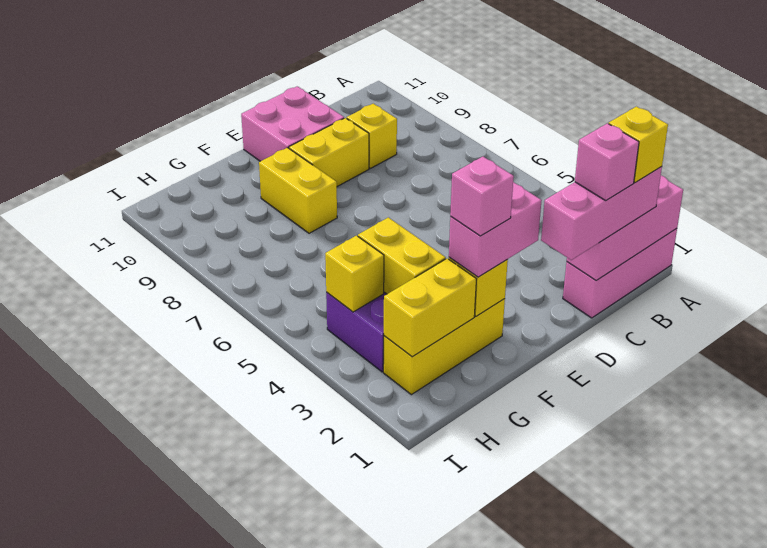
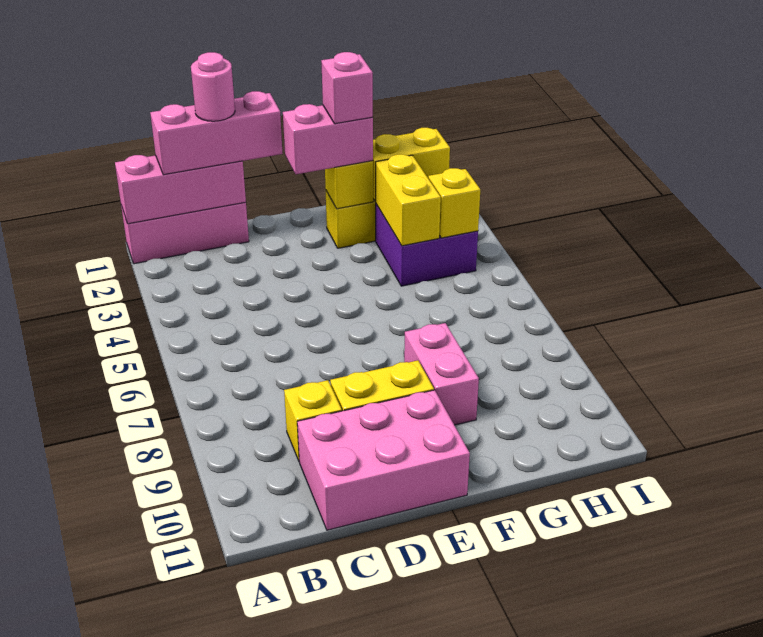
yellow 1x1 brick [609,107,668,183] -> none
pink 1x1 brick [575,123,639,200] -> pink 1x1 round brick [191,52,235,121]
pink 2x2 brick [241,86,344,161] -> pink 2x3 brick [297,390,470,530]
yellow 1x2 brick [259,148,337,233] -> pink 1x2 brick [404,323,479,425]

